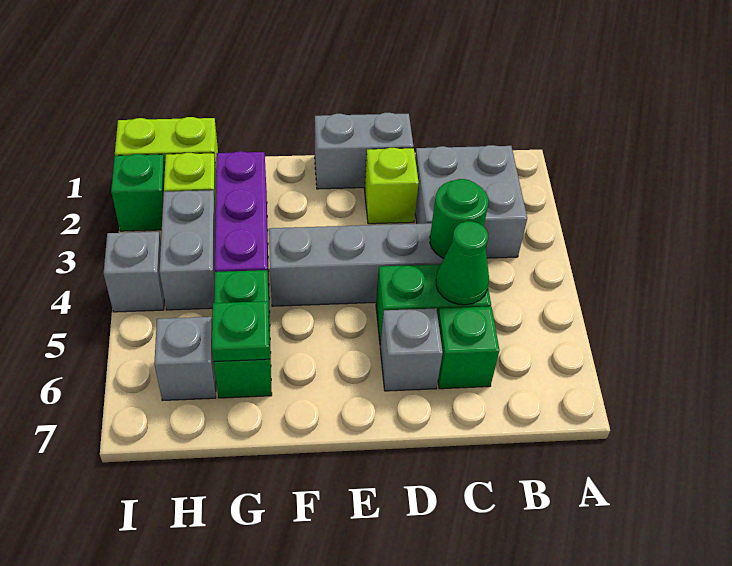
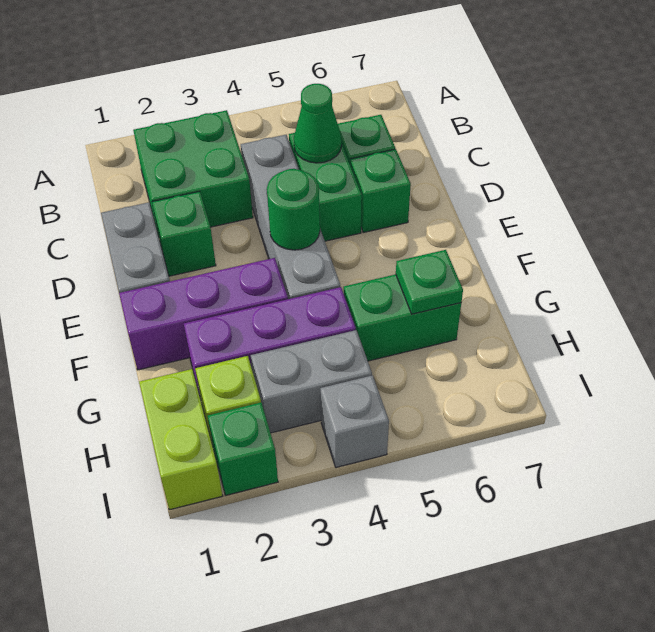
grey 2x2 brick [415,145,527,258] -> green 2x2 brick [133,110,253,233]
green 1x1 round brick [430,179,488,258] -> green 1x1 round brick moved to [267,169,320,250]
lime 1x1 brick [364,148,419,224] -> green 1x1 brick [152,191,216,276]
grey 1x1 brick [380,308,443,391] -> green 1x1 brick [350,149,411,233]
none -> purple 1x3 brick [119,258,288,370]
grey 1x1 brick [154,317,216,401] -> none

